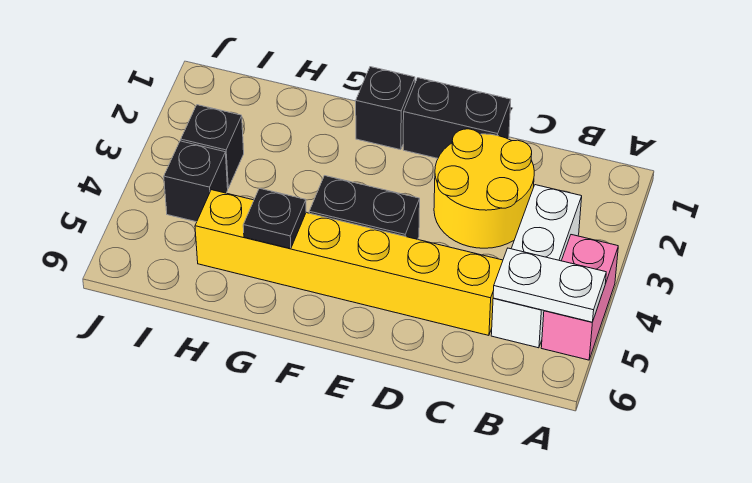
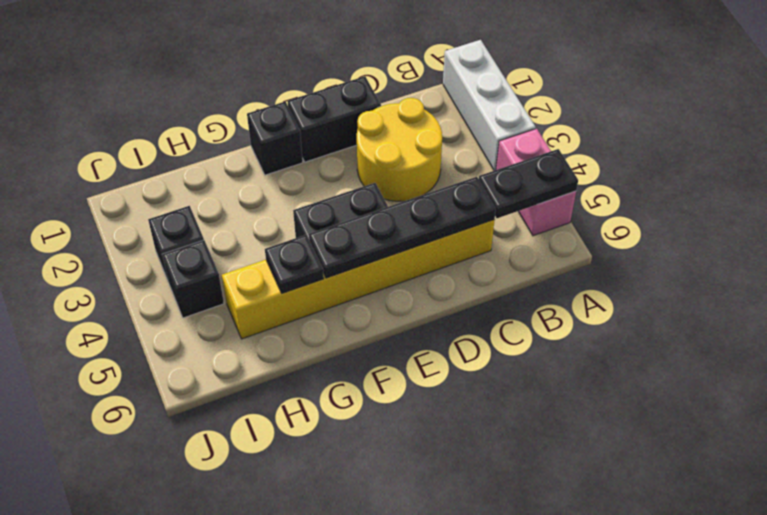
white 1x2 plate [493,248,606,322] -> black 1x2 plate [479,149,578,218]
white 1x3 brick [491,185,582,348] -> white 1x3 brick moved to [443,40,536,171]
none -> black 1x4 plate [309,177,496,278]

